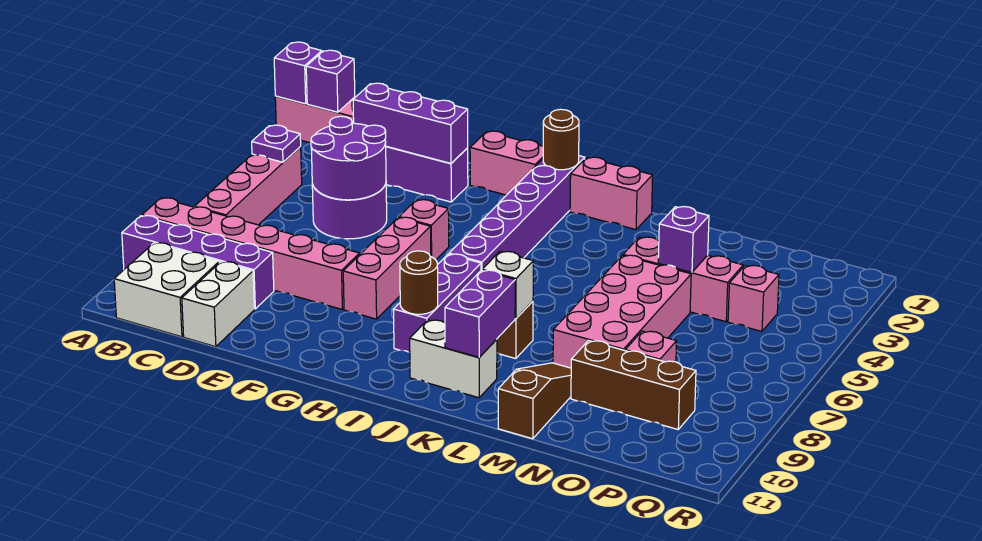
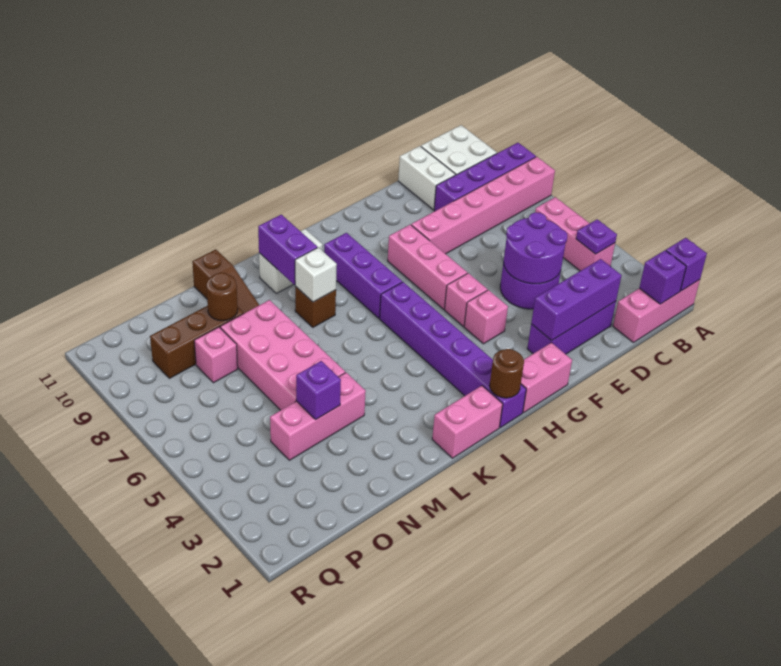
pink 1x4 brick [195,147,302,225] -> pink 1x3 brick [535,197,615,271]
brown 1x1 round brick [400,251,438,314] -> brown 1x1 round brick moved to [206,273,238,321]
pink 1x1 brick [728,265,779,331] -> pink 1x1 brick moved to [464,290,508,344]

